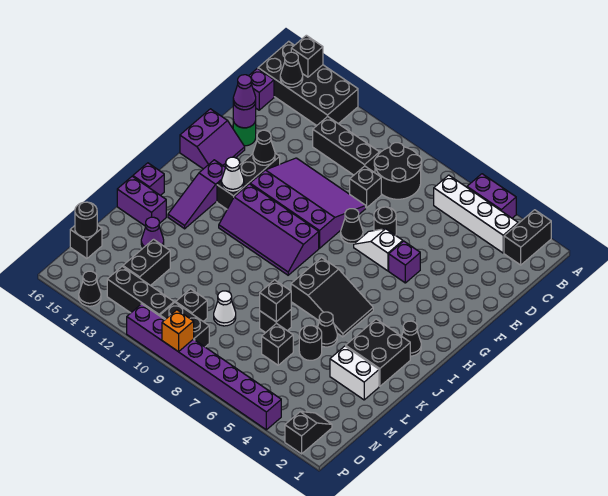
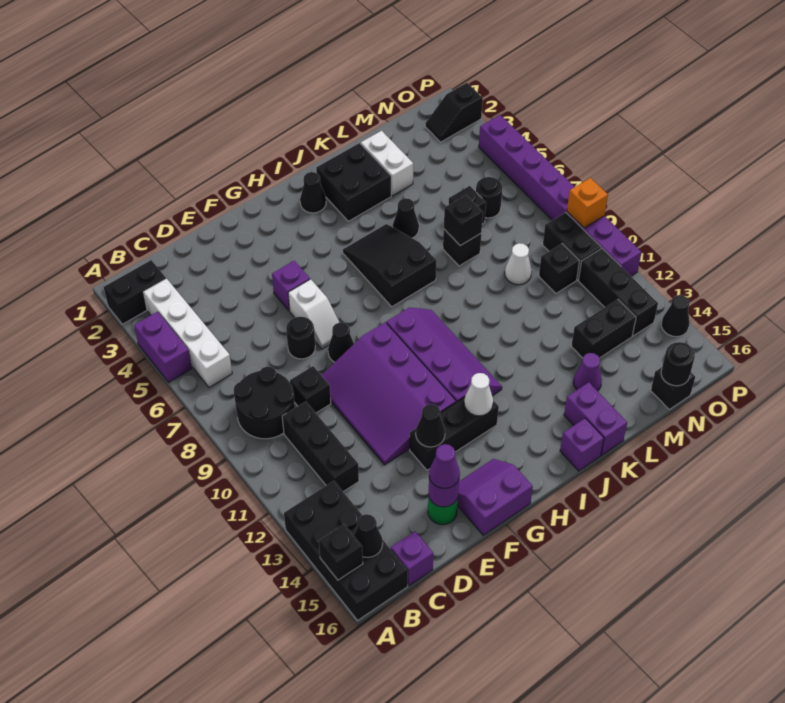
purple 1x3 slope [168,160,226,229] -> none
black 1x1 round brick [299,325,322,360] -> black 1x1 round brick moved to [476,177,502,218]

